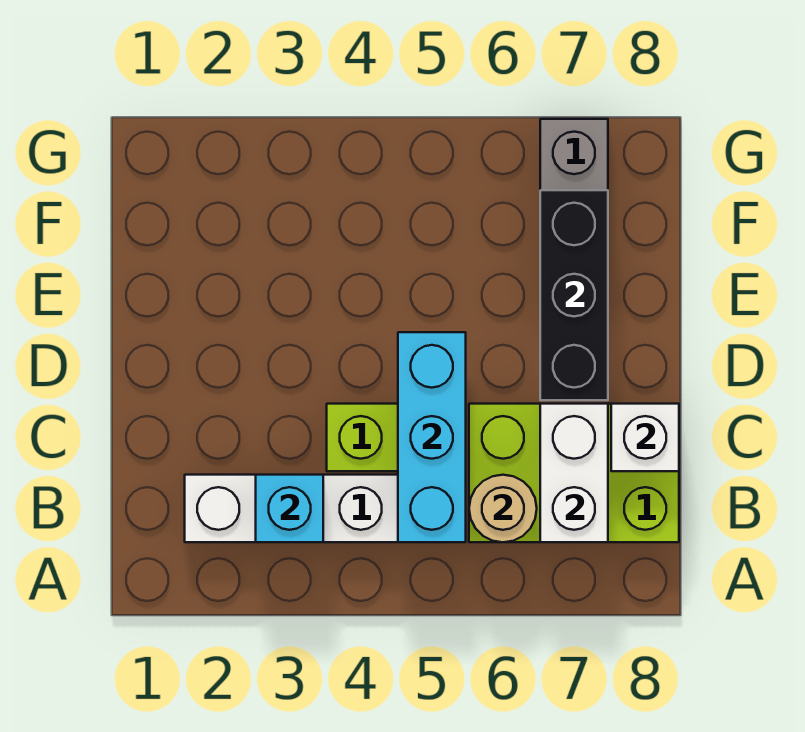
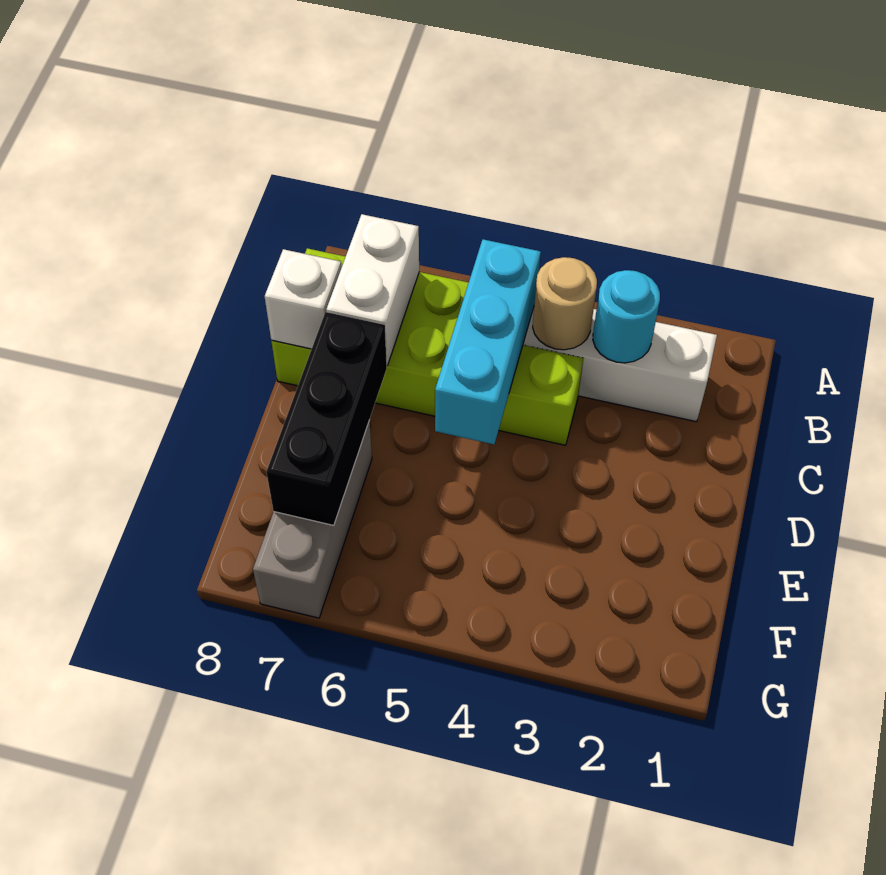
cyan 1x1 brick [256,475,323,542] -> cyan 1x1 round brick [593,270,660,363]
tan 1x1 round brick [469,475,537,542] -> tan 1x1 round brick moved to [533,257,597,350]

